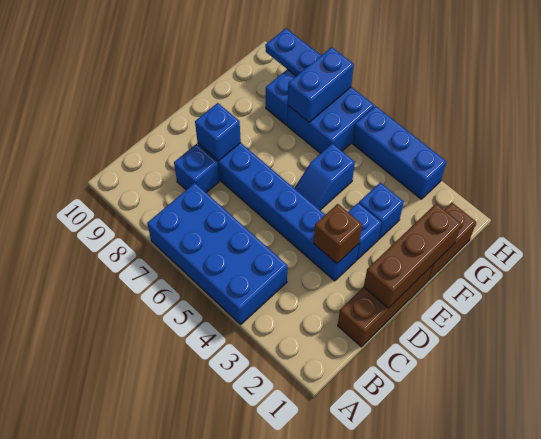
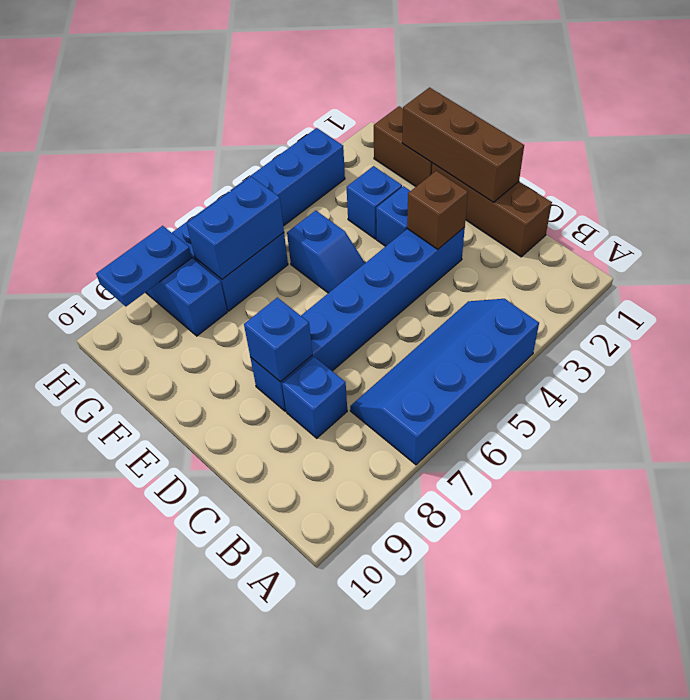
blue 2x4 brick [147,183,287,324] -> blue 2x4 slope [350,299,539,465]
blue 1x2 brick [288,47,354,122] -> blue 1x2 brick turned to [187,177,284,279]

